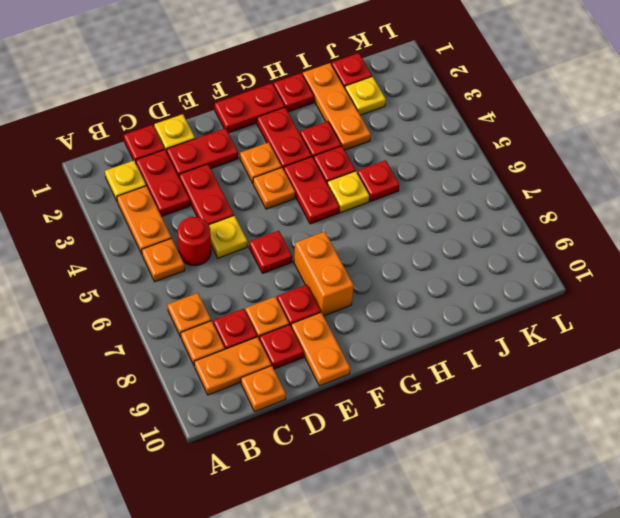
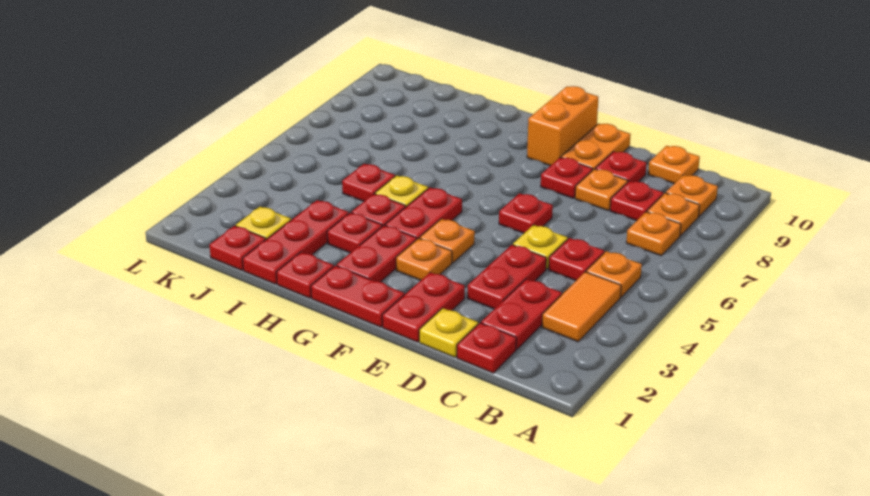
yellow 1x1 plate [105,160,146,201] -> none
orange 1x2 plate [117,186,171,254] -> orange 1x2 tile [542,272,621,342]
orange 1x2 plate [194,337,271,395] -> orange 1x1 plate [666,175,718,216]
red 1x1 round brick [178,217,211,266] -> red 1x1 plate [549,238,604,280]
red 1x2 plate [167,128,238,176] -> red 1x2 plate turned to [382,272,465,342]
orange 1x2 brick [294,232,354,316] -> orange 1x2 brick moved to [527,86,598,166]
orange 1x3 plate [303,63,371,150] -> red 1x3 plate [243,200,349,284]

